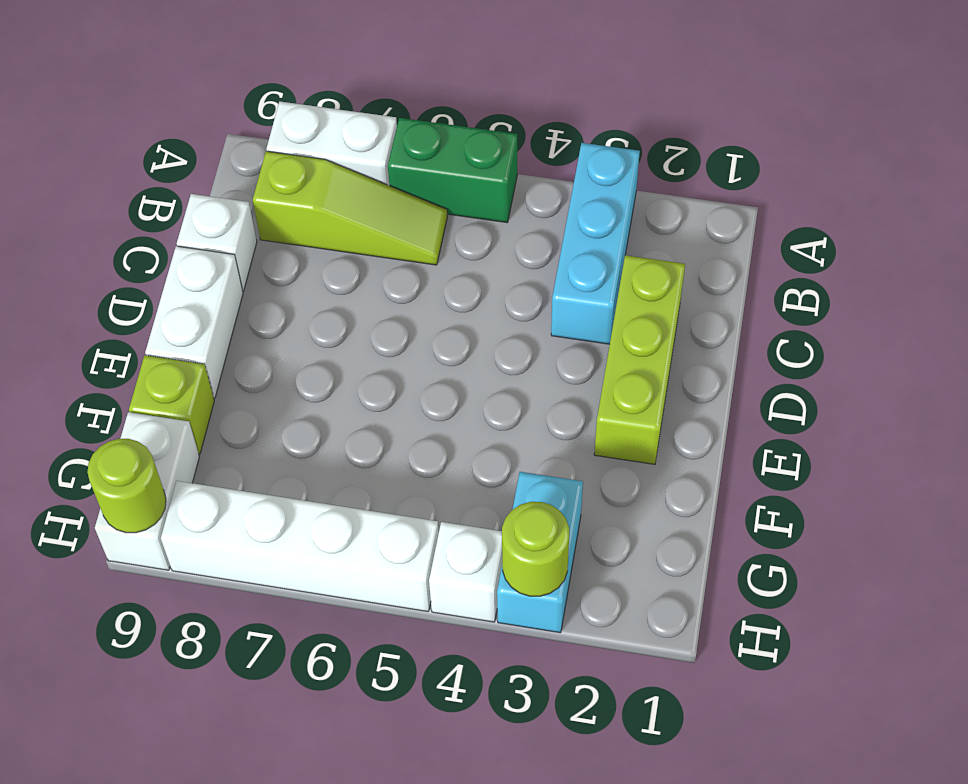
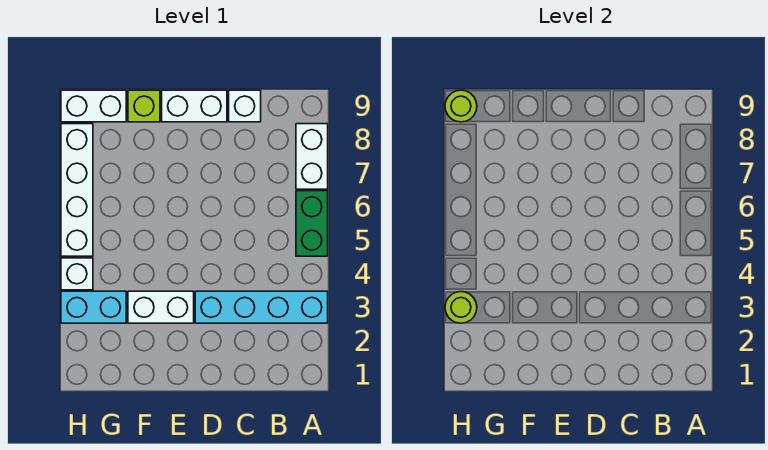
cyan 1x3 brick [551,143,640,344] -> cyan 1x4 brick [195,291,328,323]
lime 1x3 slope [253,151,448,265] -> none
lime 1x3 brick [594,255,685,464] -> none
none -> white 1x2 brick [128,291,194,323]

